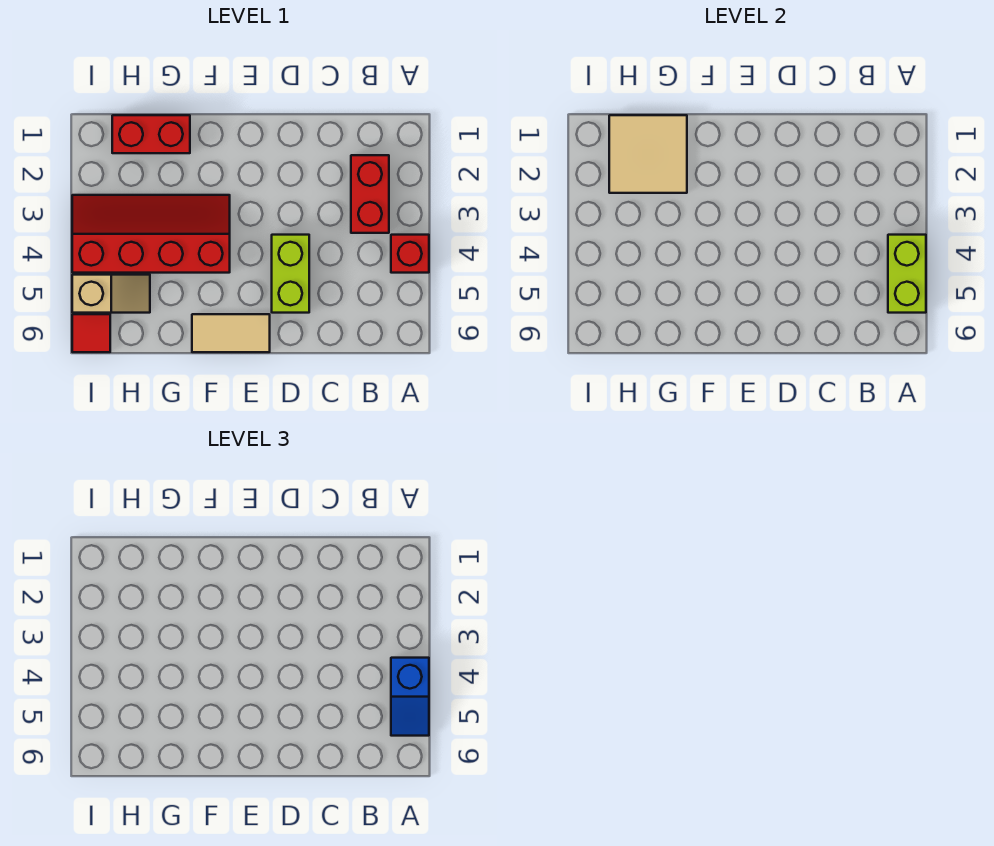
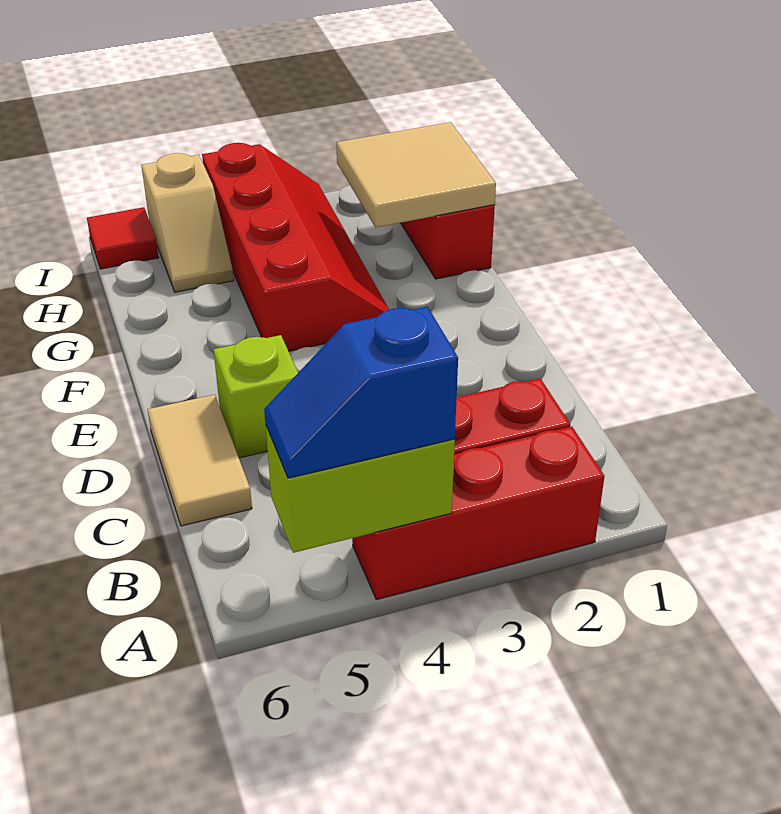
red 1x1 brick [391,235,429,273] -> red 1x3 brick [352,426,605,600]
lime 1x2 brick [272,235,309,313] -> lime 1x1 brick [213,335,298,458]
tan 1x2 tile [192,314,270,352] -> tan 1x2 tile moved to [147,395,252,526]

